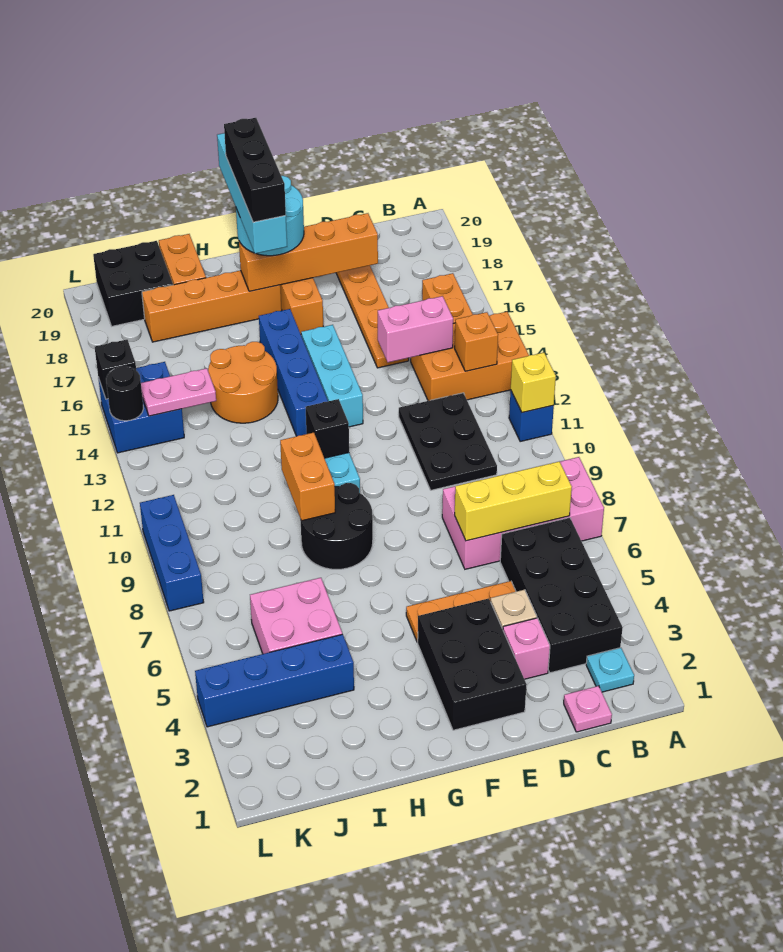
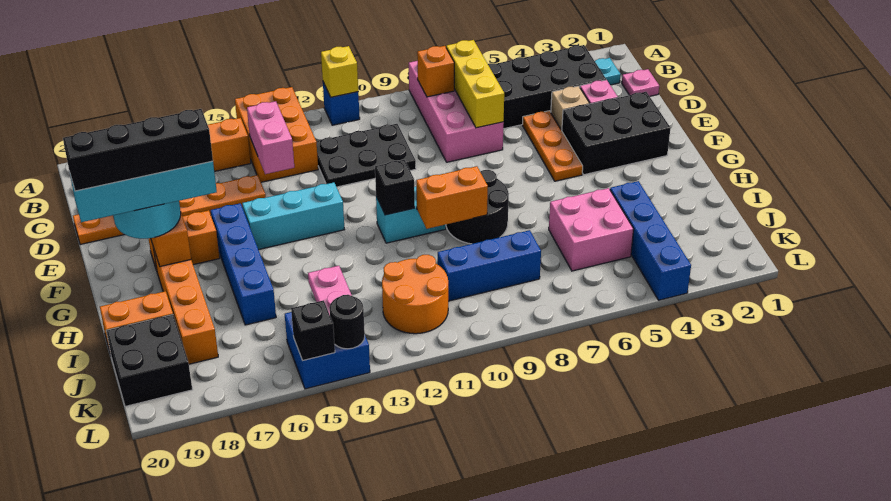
orange 1x1 brick [455,312,498,371] -> orange 1x1 brick moved to [417,46,454,97]
blue 1x4 brick [259,309,328,436] -> blue 1x4 brick turned to [211,203,276,325]
black 1x3 brick [224,118,286,222] -> black 1x4 brick [63,109,213,191]
orange 2x2 round brick [208,342,278,423] -> orange 2x2 round brick moved to [382,255,448,334]
blue 1x3 brick [140,495,204,611] -> blue 1x3 brick moved to [438,230,541,301]

